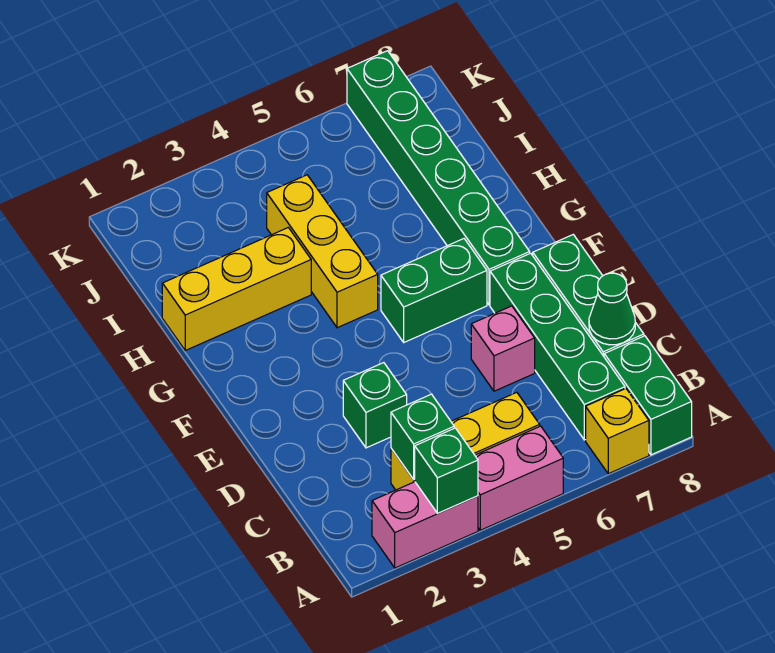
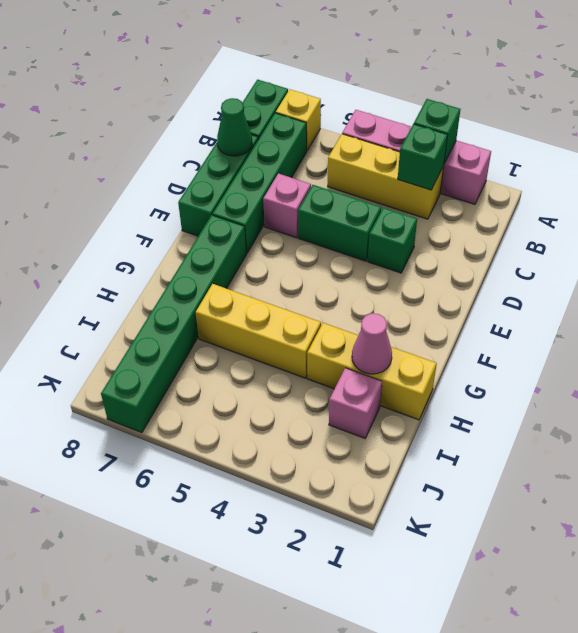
green 1x2 brick [381,239,487,342] -> green 1x2 brick moved to [298,185,381,261]
yellow 1x3 brick [267,175,378,328] -> yellow 1x3 brick turned to [196,284,321,378]
none -> pink 1x1 cone [352,313,392,374]
none -> pink 1x1 brick [329,368,382,438]

